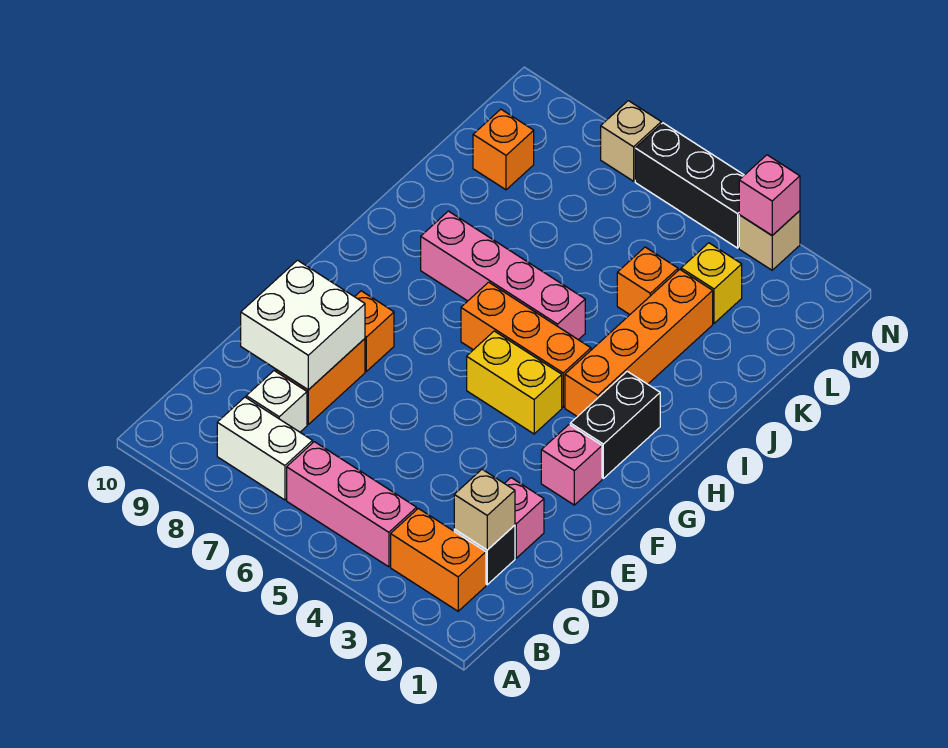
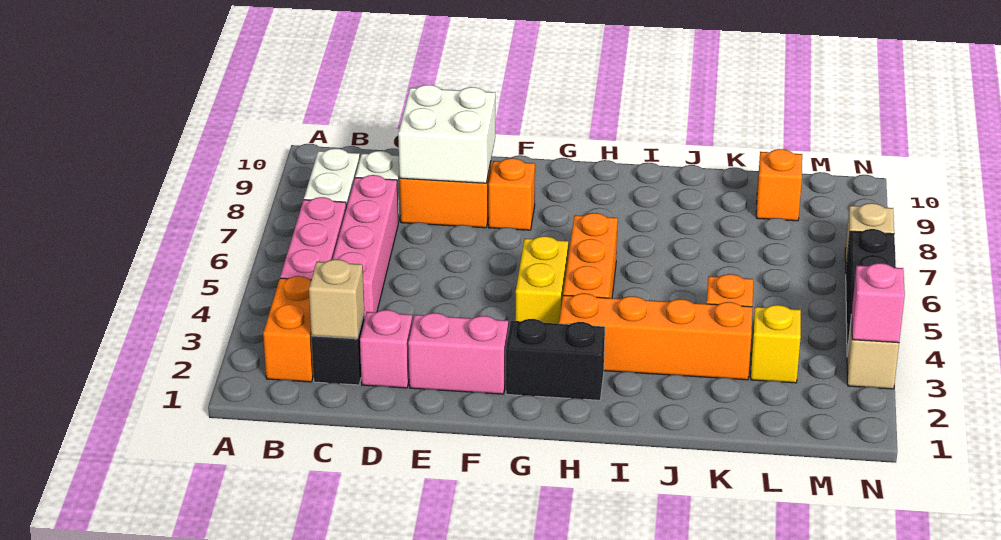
pink 1x1 brick [541,425,602,505] -> pink 1x2 brick [408,313,508,394]
pink 1x4 brick [421,211,585,340] -> pink 1x4 brick moved to [333,175,398,316]

